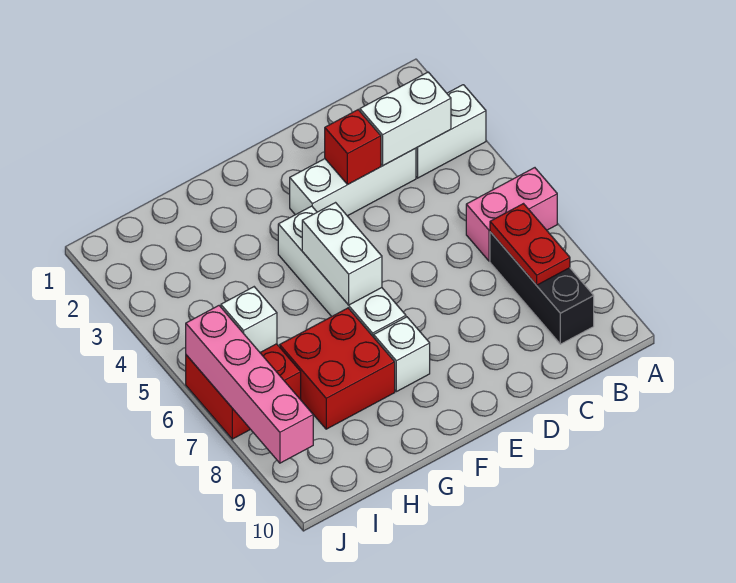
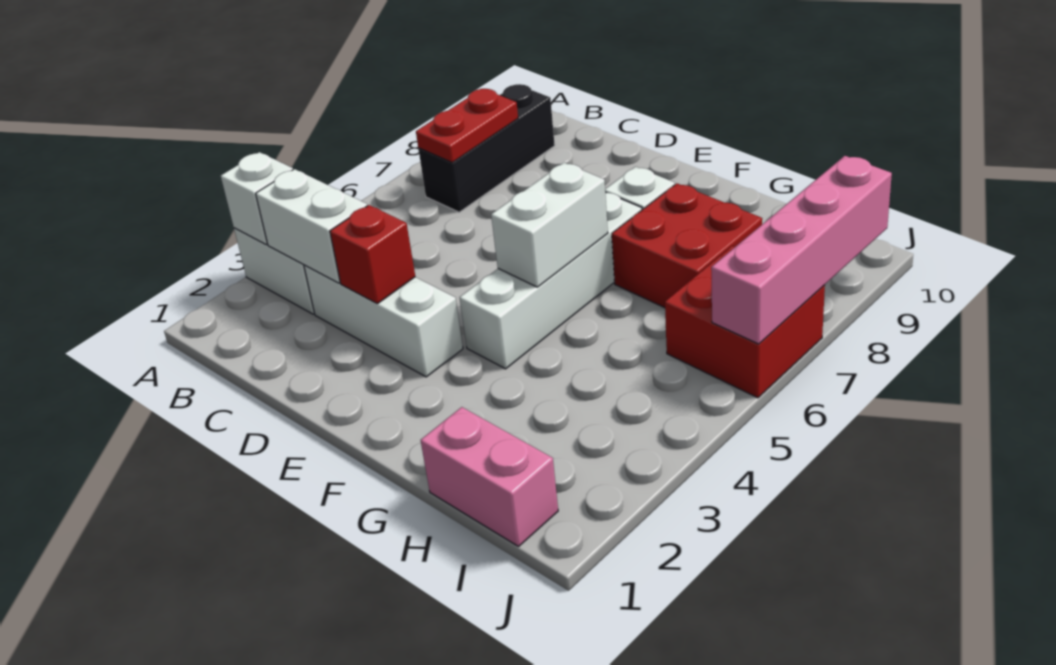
pink 1x2 brick [466,168,557,261] -> pink 1x2 brick moved to [421,407,558,546]
white 1x1 brick [221,287,277,353] -> white 1x1 brick moved to [221,152,293,245]

